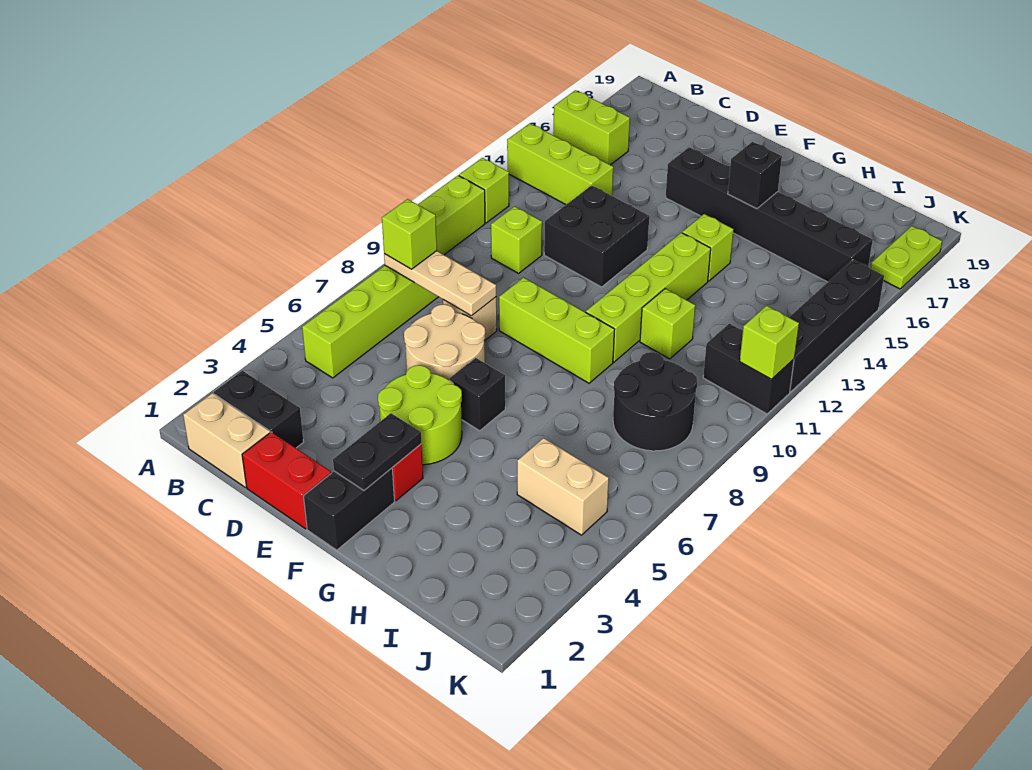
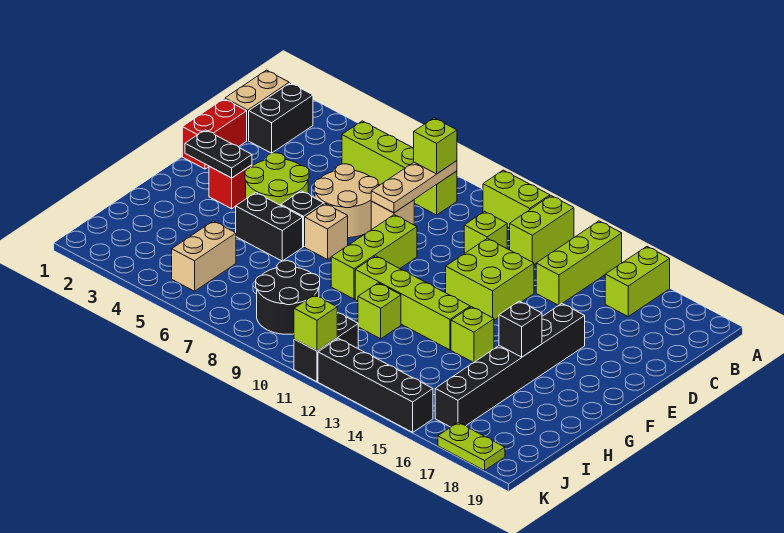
lime 1x1 brick [459,158,509,223] -> lime 1x2 brick [510,196,574,265]
black 2x2 brick [544,185,649,287] -> lime 2x2 brick [446,238,534,320]
black 1x2 brick [304,468,395,550] -> black 1x2 brick moved to [236,193,303,261]
none -> tan 1x1 brick [305,204,348,259]

